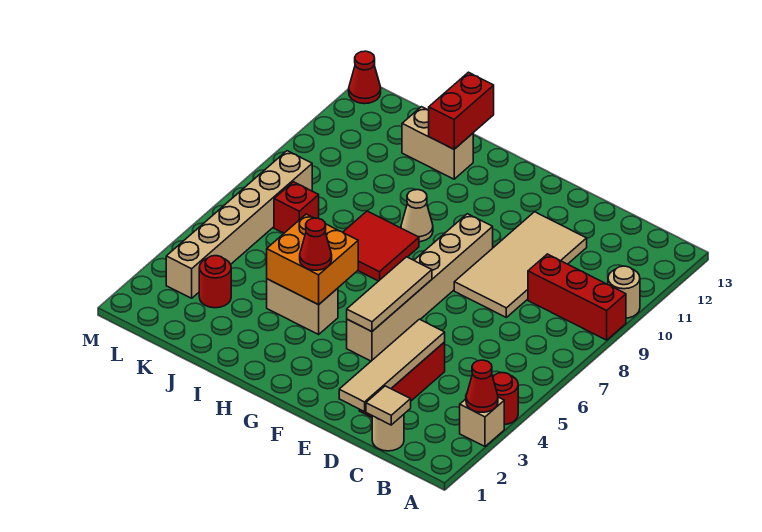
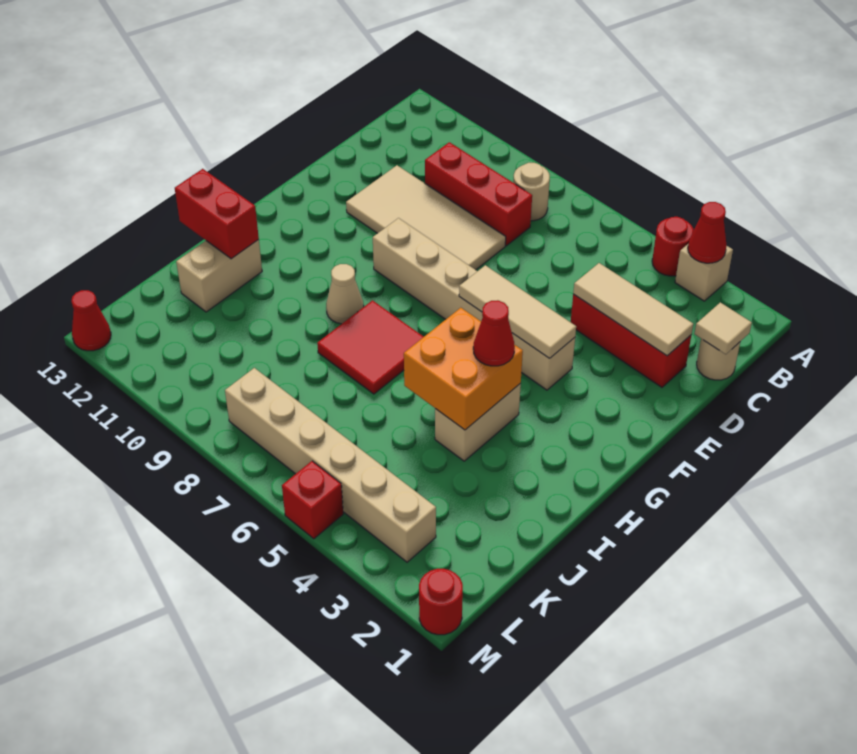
red 1x3 brick [528,254,626,340] -> red 1x3 brick turned to [425,142,532,246]
tan 1x1 round brick [608,266,640,318] -> tan 1x1 round brick moved to [513,163,550,221]
tan 1x4 tile [339,319,445,412] -> tan 1x3 tile [573,263,693,356]
red 1x1 round brick [199,256,231,308] -> red 1x1 round brick moved to [419,569,463,635]
red 1x1 brick [274,182,319,233] -> red 1x1 brick moved to [282,461,343,539]

